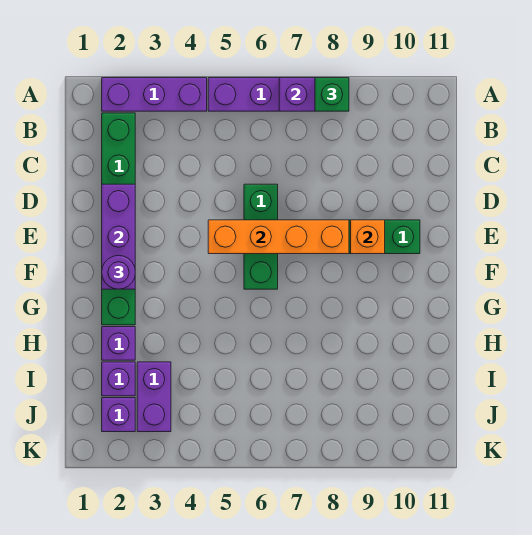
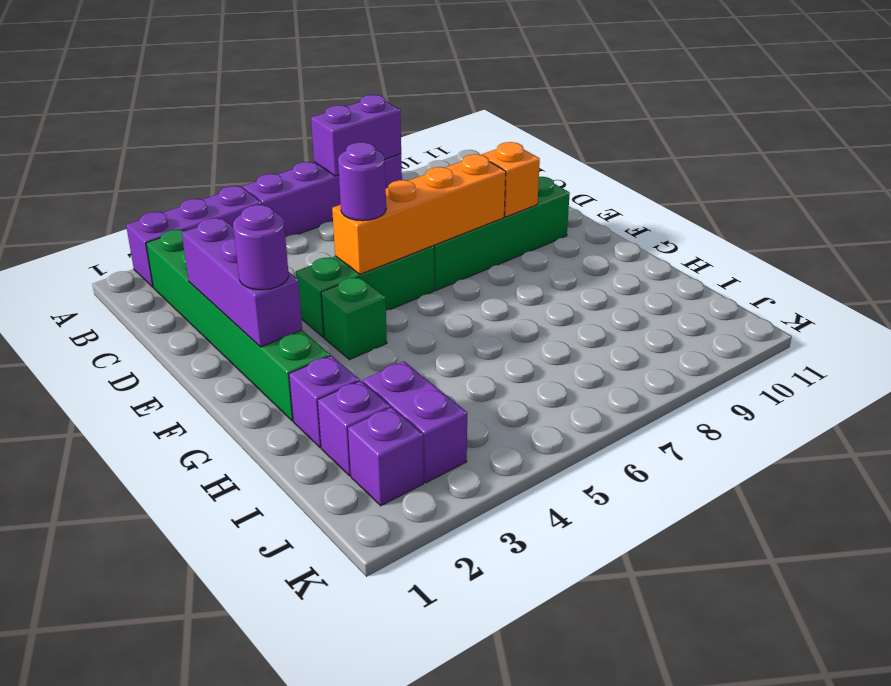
green 1x1 brick [315,78,349,111] -> green 1x1 brick moved to [321,277,387,360]
green 1x3 brick [244,184,278,289] -> green 1x3 brick turned to [296,246,434,337]
none -> purple 1x1 round brick [338,142,386,221]

